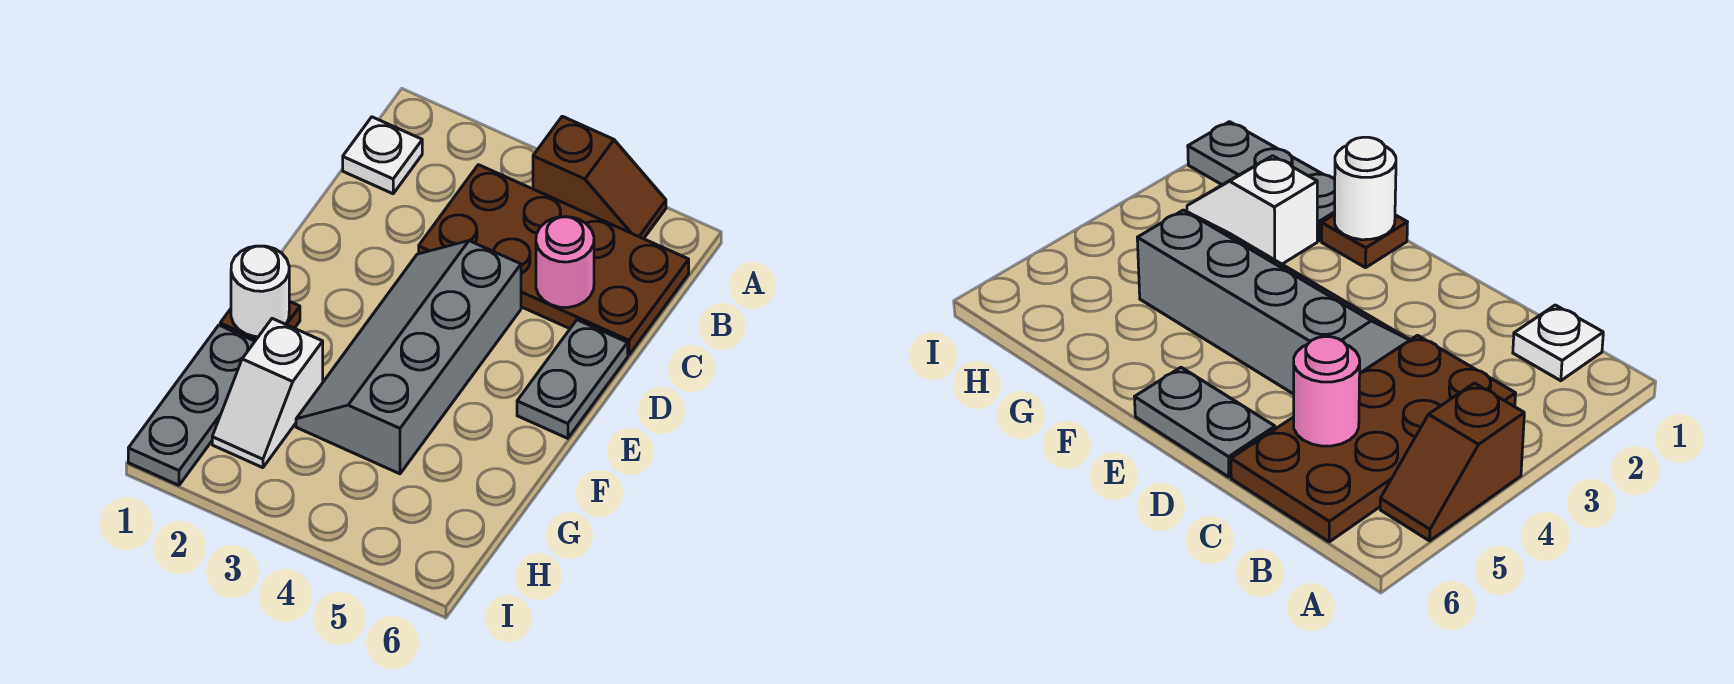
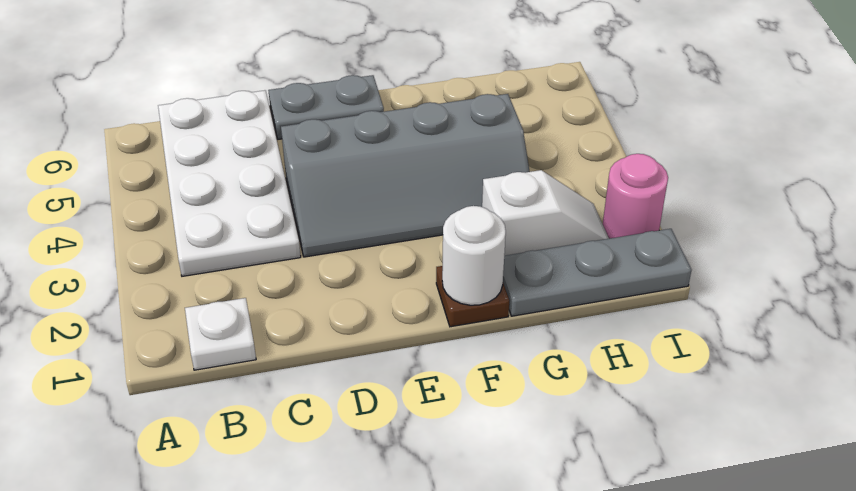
brown 1x2 slope [533,116,666,239] -> none
brown 2x4 plate [419,165,689,355] -> white 2x4 plate [158,90,301,276]
pink 1x1 round brick [536,217,594,308] -> pink 1x1 round brick moved to [603,154,668,239]

